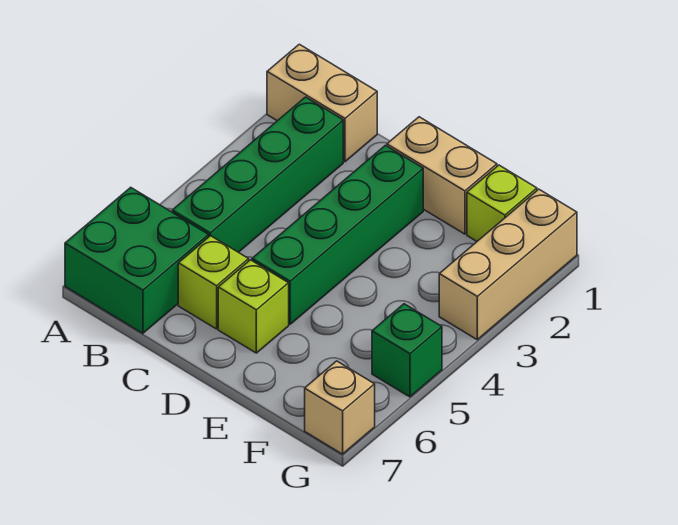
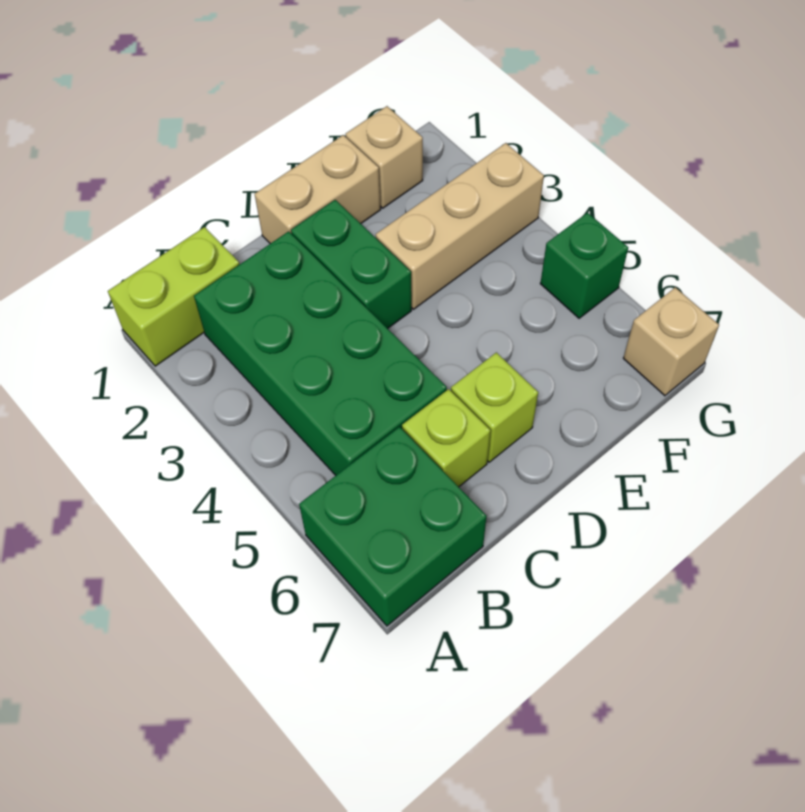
tan 1x2 brick [267,44,377,162] -> lime 1x2 brick [108,227,240,366]
green 1x4 brick [172,97,343,252] -> green 2x4 brick [194,231,447,475]
green 1x4 brick [252,145,423,324] -> green 1x2 brick [291,200,411,329]
lime 1x1 brick [467,165,537,241] -> tan 1x1 brick [346,106,423,208]
tan 1x3 brick [439,189,577,340] -> tan 1x3 brick turned to [376,143,544,309]

